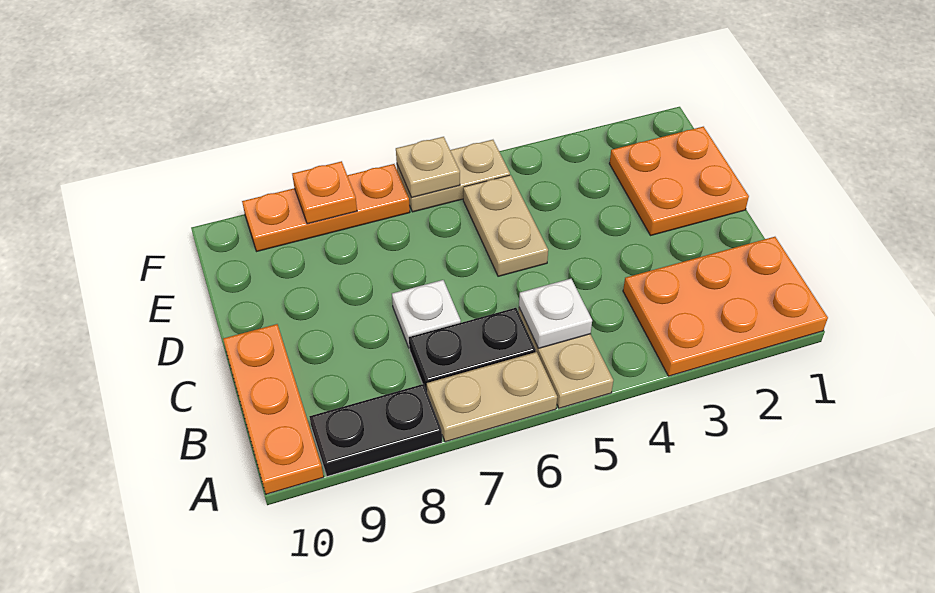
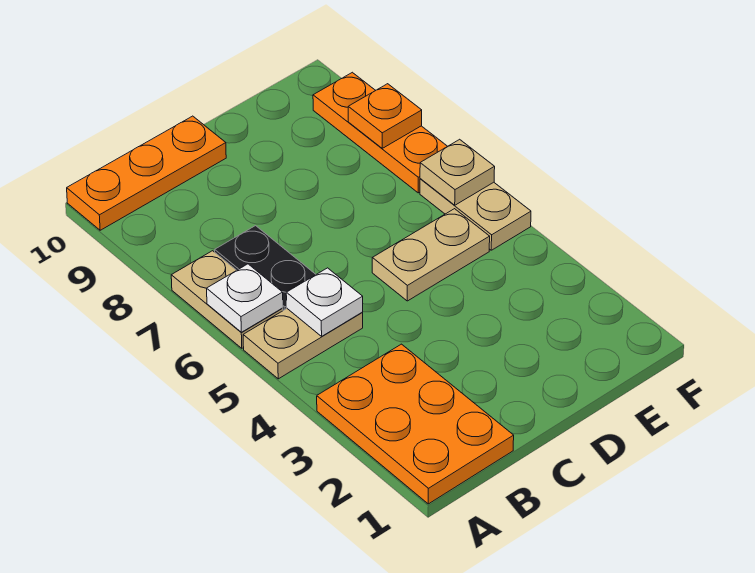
black 1x2 plate [309,384,442,476] -> none
white 1x1 plate [392,280,461,347] -> white 1x1 plate moved to [207,264,283,332]
orange 2x2 plate [609,127,749,236] -> none

